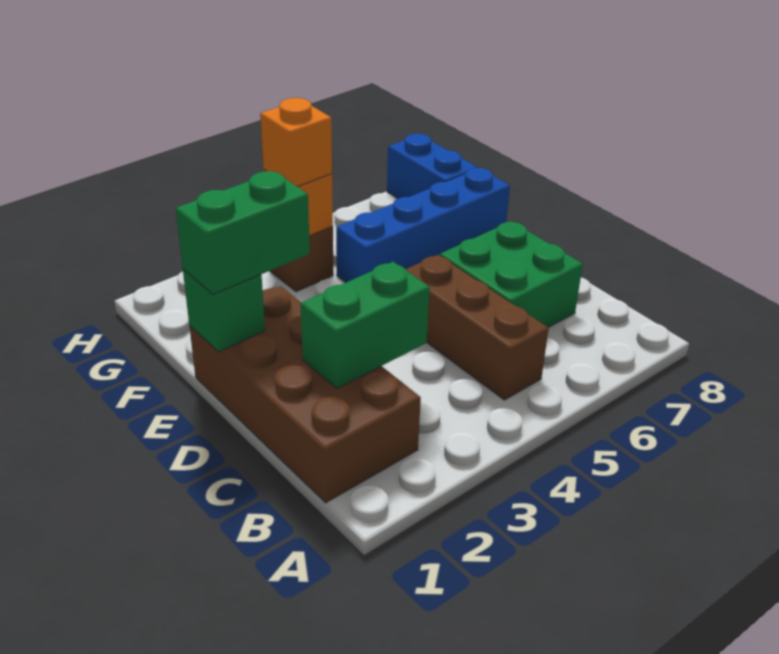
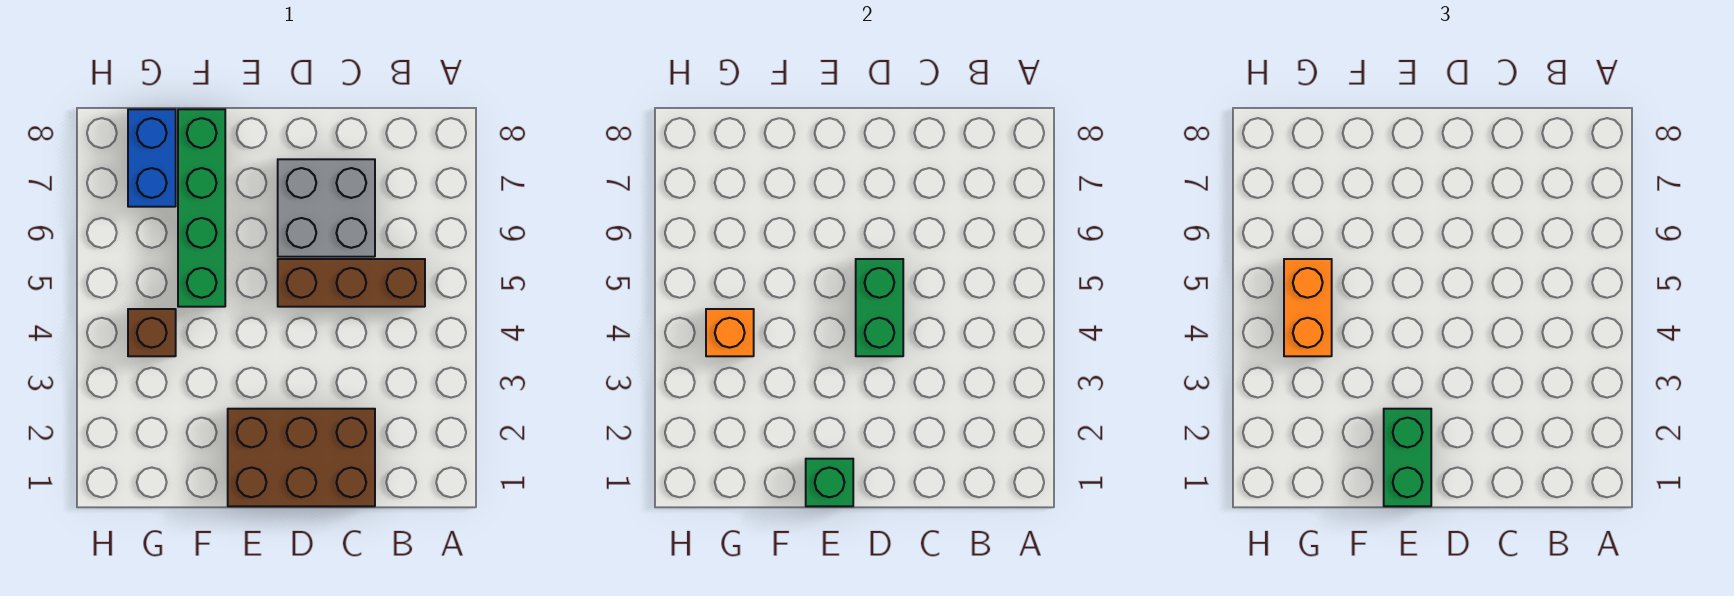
brown 2x4 brick [189,286,421,503] -> brown 2x3 brick [228,409,375,506]
green 1x2 brick [301,262,430,388] -> green 1x2 brick moved to [856,259,903,356]
green 2x2 brick [440,221,583,328] -> grey 2x2 brick [278,159,375,257]
blue 1x4 brick [336,168,510,282] -> green 1x4 brick [178,109,225,307]
orange 1x1 brick [260,98,332,187] -> orange 1x2 brick [1284,259,1332,356]
blue 1x2 brick [387,134,478,199] -> blue 1x2 brick turned to [128,109,176,207]

